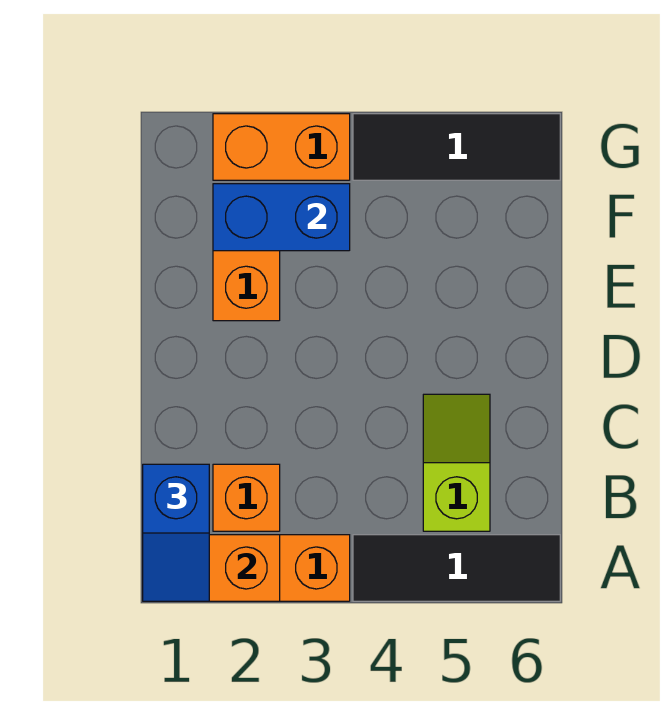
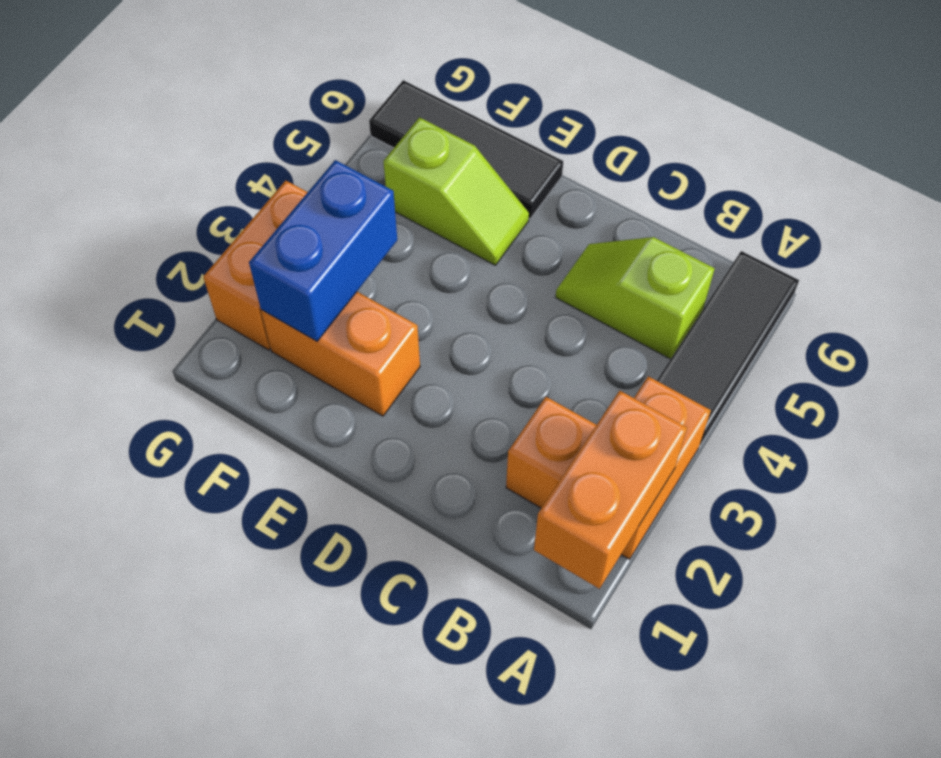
blue 1x2 slope [143,464,209,601] -> none
none -> lime 1x2 slope [383,117,529,265]
black 1x3 tile [353,114,560,180] -> black 1x3 tile turned to [369,80,563,219]

